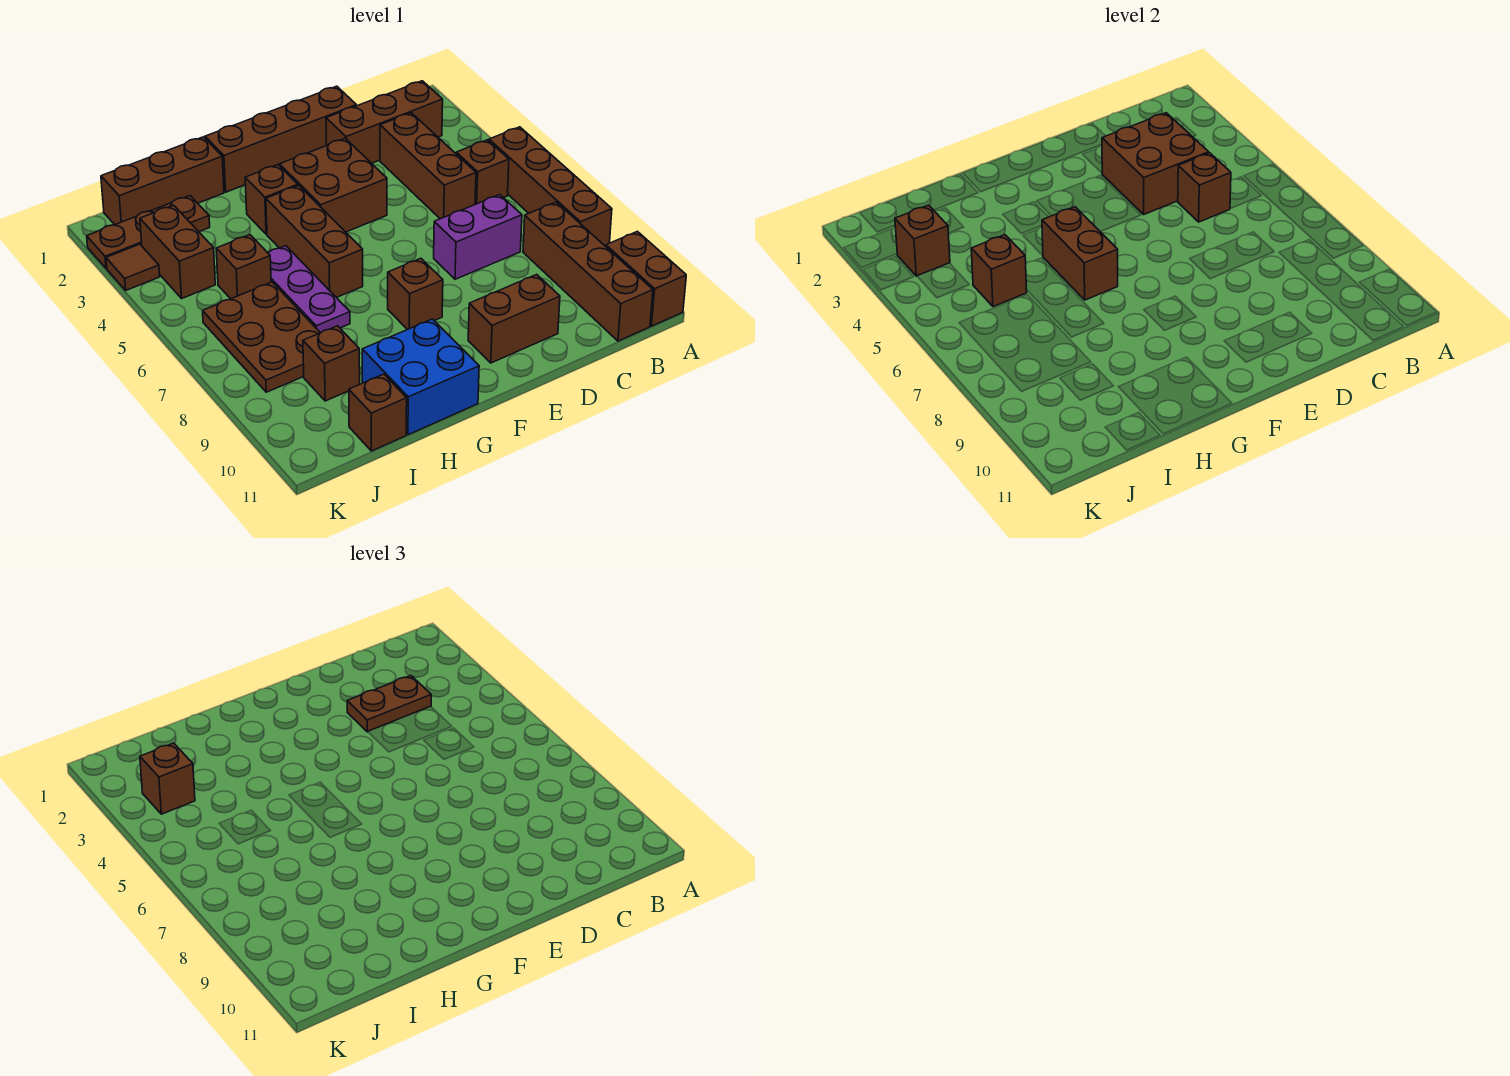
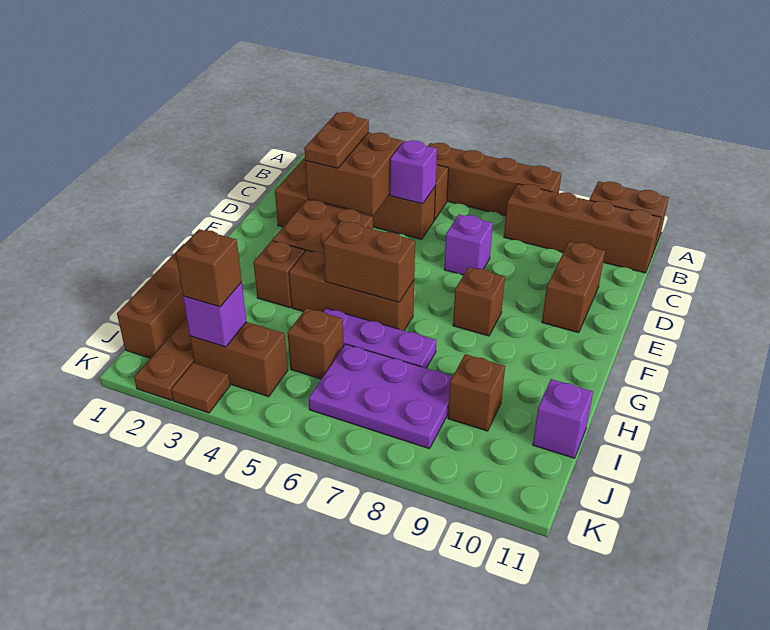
brown 1x1 brick [1178,153,1231,222] -> purple 1x1 brick [390,140,437,204]
purple 1x2 brick [434,195,522,279] -> purple 1x1 brick [444,214,493,275]
brown 1x4 brick [205,86,356,192] -> none
blue 2x2 brick [362,319,479,435] -> none
brown 1x1 brick [971,235,1027,307] -> none
brown 2x3 plate [203,282,320,392] -> purple 2x3 plate [309,344,453,449]
brown 1x1 brick [349,374,407,451] -> purple 1x1 brick [533,379,593,458]
brown 1x1 brick [895,205,950,276] -> purple 1x1 brick [183,282,246,347]

